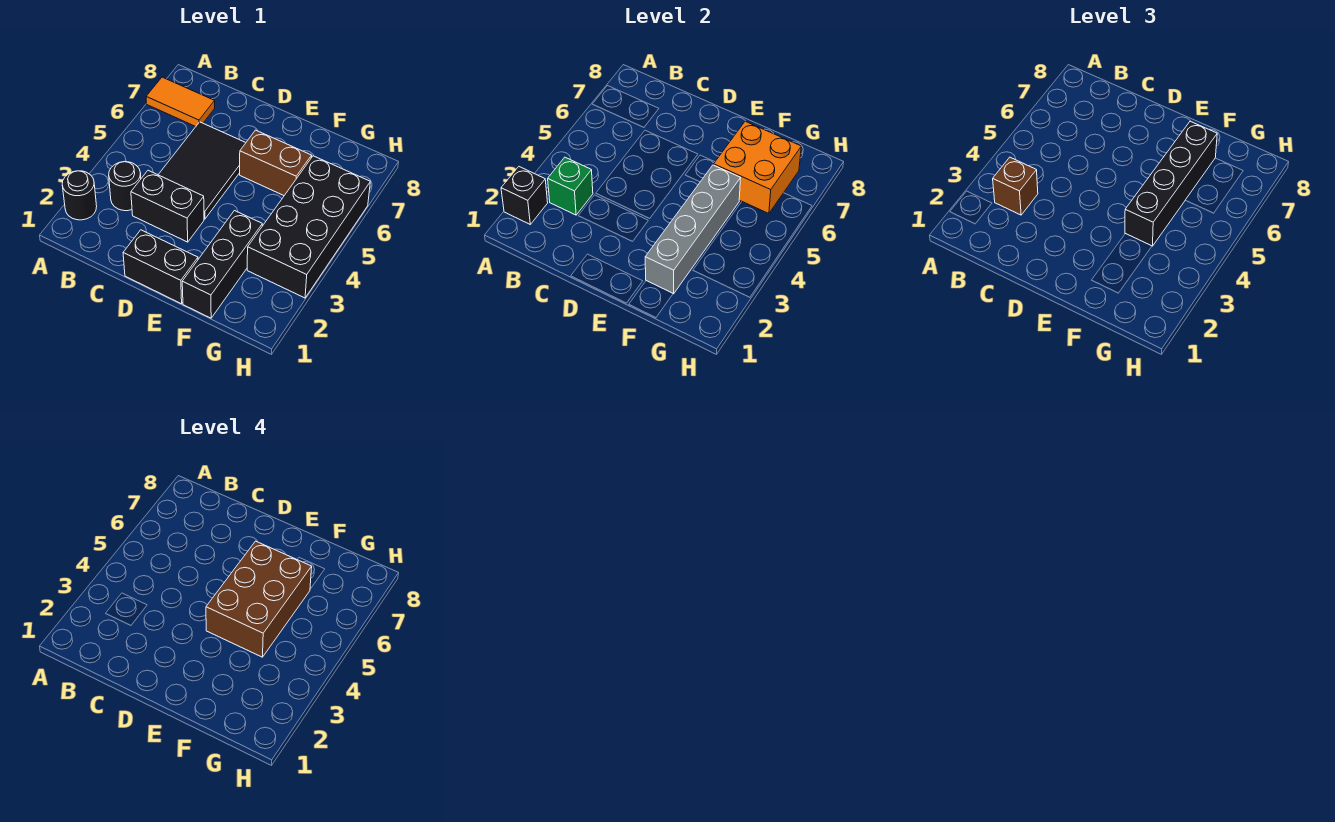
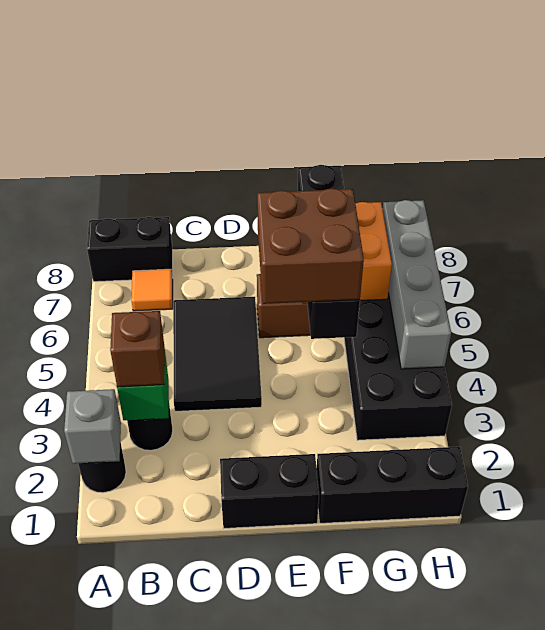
black 1x1 brick [501,167,548,224] -> grey 1x1 brick [64,389,121,464]
orange 1x2 tile [146,77,215,127] -> orange 1x1 tile [131,269,173,311]
black 1x2 brick [131,170,204,242] -> black 1x2 brick moved to [87,217,173,282]
brown 2x3 brick [206,541,312,657] -> brown 2x2 brick [257,188,364,304]
black 1x3 brick [182,211,262,318] -> black 1x3 brick turned to [317,447,468,523]
grey 1x4 brick [645,165,741,294] -> grey 1x4 brick moved to [382,200,451,369]

